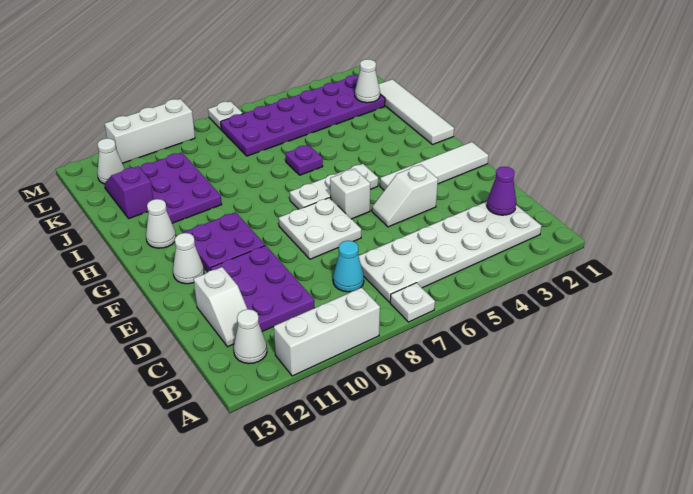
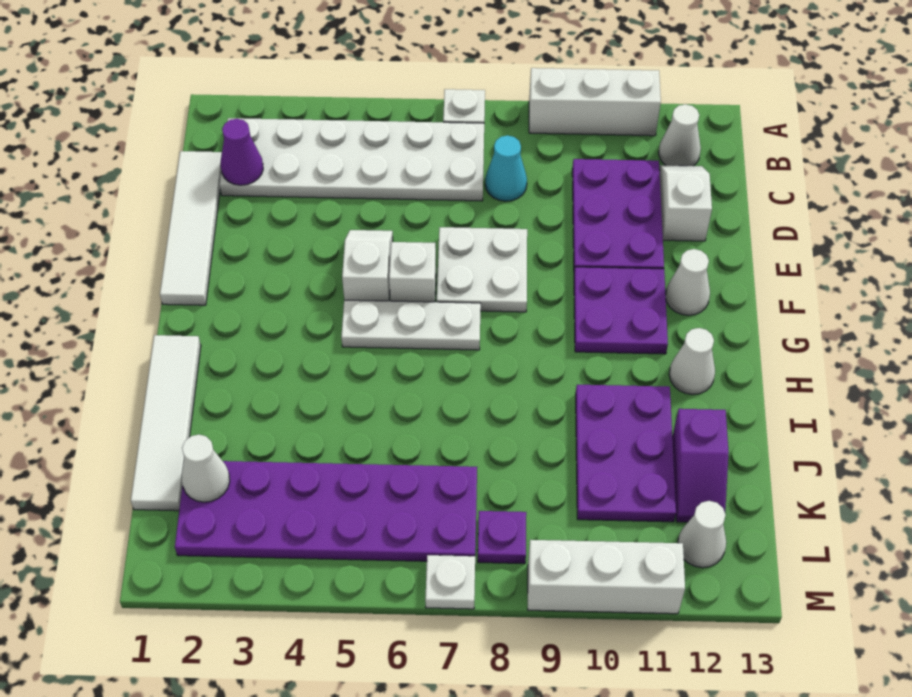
white 1x2 slope [372,165,438,227] -> white 1x2 slope turned to [342,230,393,301]
white 1x4 tile [380,142,489,190] -> white 1x4 tile turned to [160,151,222,305]
purple 1x1 plate [285,145,323,175] -> purple 1x1 plate moved to [478,511,526,564]

